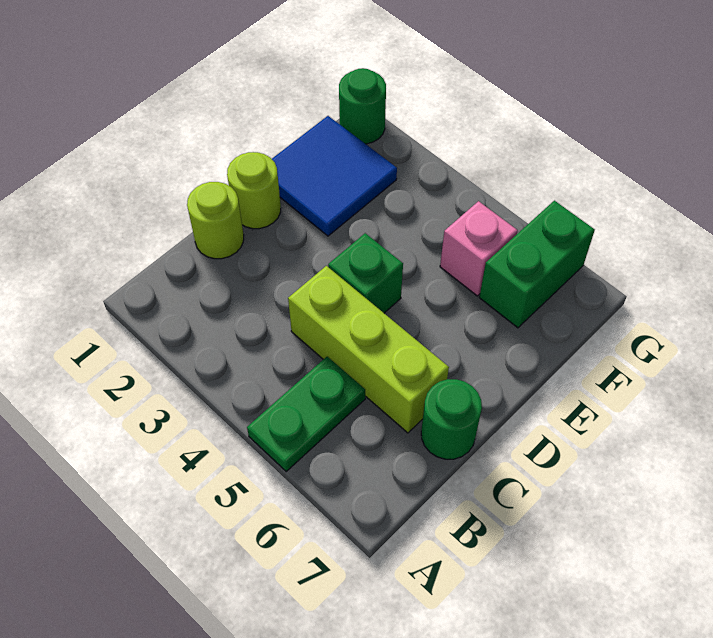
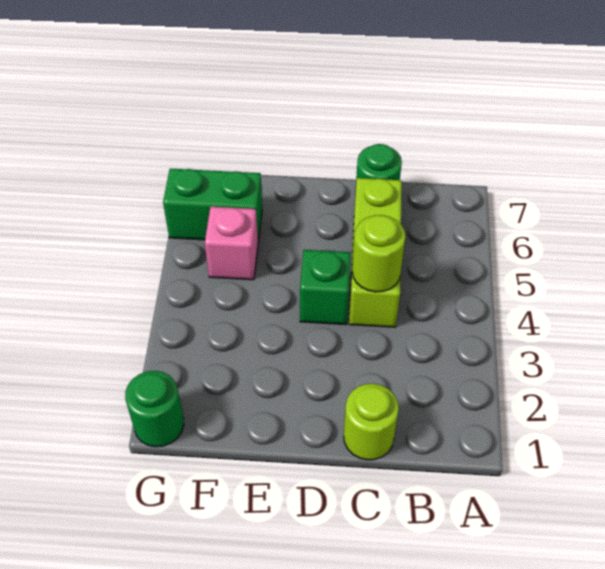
green 1x2 plate [247,357,365,471] -> none
lime 1x1 round brick [227,152,281,229] -> lime 1x1 round brick moved to [352,215,406,292]
blue 2x2 tile [272,116,397,236] -> none

